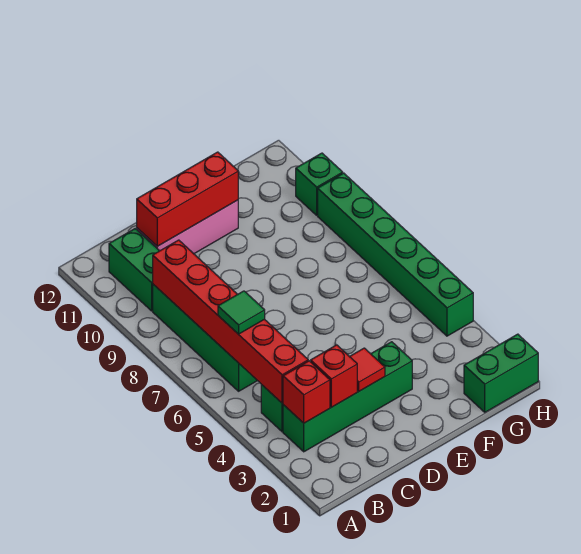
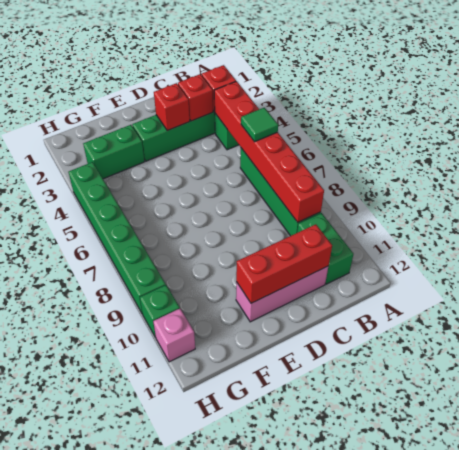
red 1x1 tile [349,348,385,391] -> red 1x1 brick [154,83,190,131]
green 1x2 brick [464,334,538,412] -> green 1x2 brick moved to [83,125,145,179]
none -> pink 1x1 brick [153,309,195,362]

